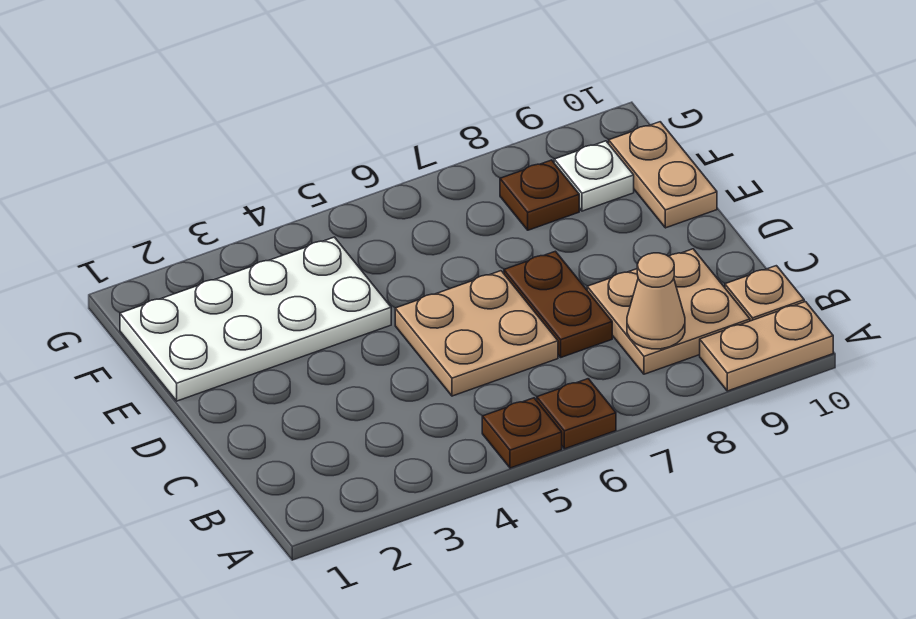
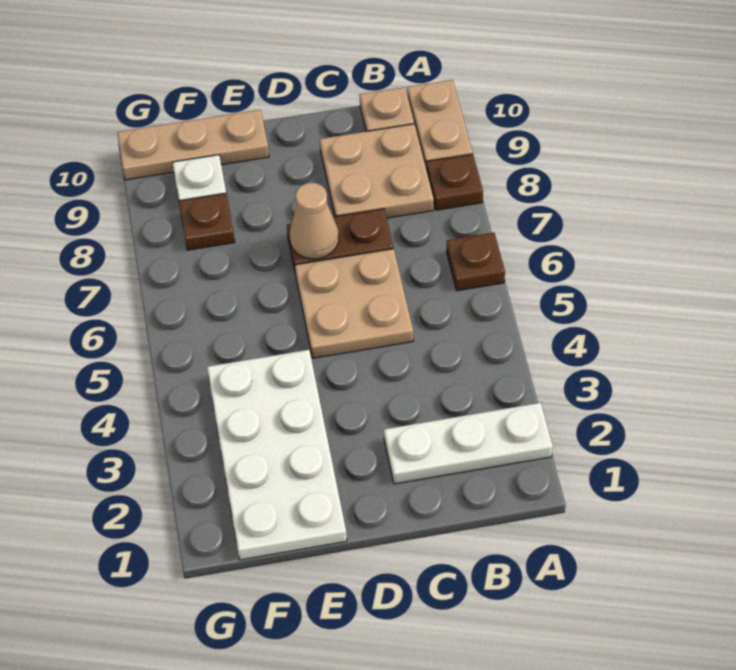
none -> white 1x3 plate [384,403,553,484]
brown 1x1 plate [482,398,562,468] -> brown 1x1 plate moved to [427,154,483,210]
tan 1x1 cone [627,253,685,349] -> tan 1x1 cone moved to [290,183,339,259]
tan 1x2 plate [609,122,717,228] -> tan 1x3 plate [117,110,269,180]

